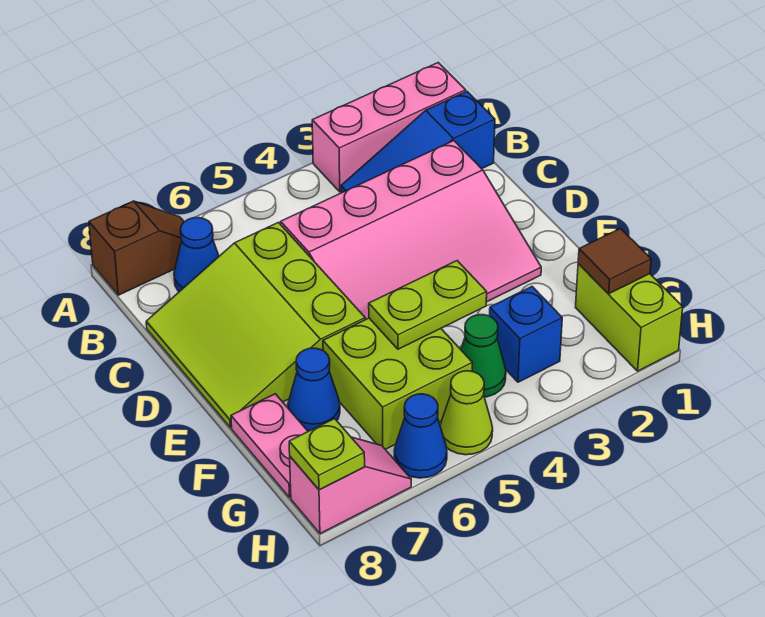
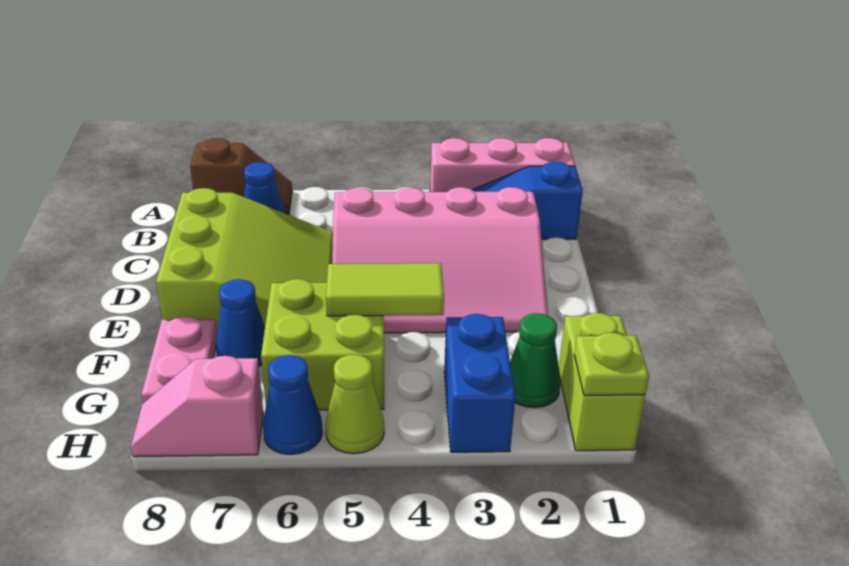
lime 3x3 slope [146,222,365,428] -> lime 3x3 slope turned to [156,188,333,333]
lime 1x2 plate [369,261,487,349] -> lime 1x2 tile [326,263,444,316]
brown 1x1 tile [578,228,651,294] -> none
blue 1x1 brick [490,287,562,382] -> blue 1x2 brick [444,314,515,452]
green 1x1 cone [461,315,506,397] -> green 1x1 cone moved to [510,313,561,408]
pink 1x2 slope [290,437,411,534] -> pink 1x2 slope turned to [131,356,263,457]
lime 1x1 plate [289,419,365,490] -> lime 1x1 plate moved to [574,333,649,395]

